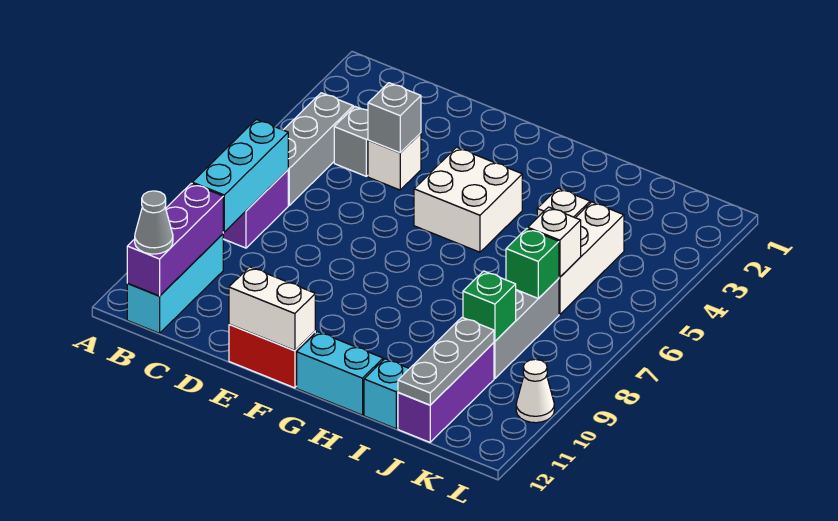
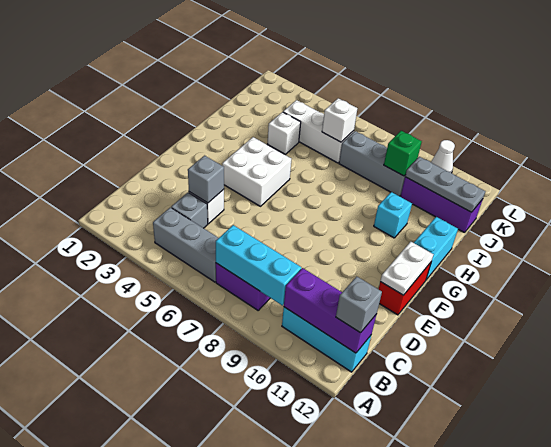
grey 1x1 cone [135,191,173,254] -> grey 1x1 brick [336,276,382,333]
white 1x2 brick [229,267,315,351] -> white 1x2 plate [380,242,434,295]
cyan 1x1 brick [364,359,409,429] -> cyan 1x1 brick moved to [374,192,412,238]
green 1x1 brick [506,228,559,298] -> none

